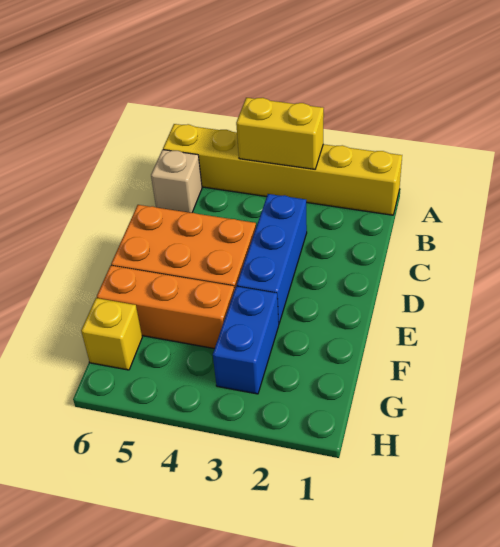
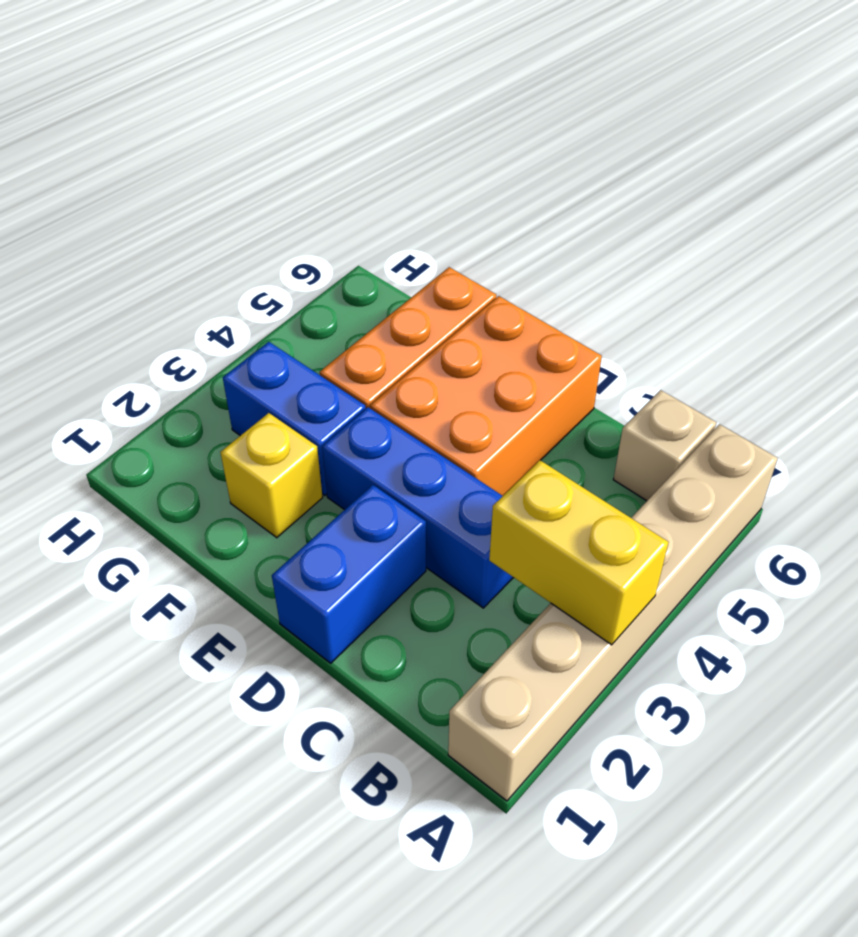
yellow 1x6 brick [163,124,402,215] -> tan 1x6 brick [448,424,778,801]
yellow 1x2 brick [236,98,324,169] -> yellow 1x2 brick turned to [489,460,668,645]
none -> blue 1x2 brick [272,485,426,663]
yellow 1x1 brick [81,298,142,370] -> yellow 1x1 brick moved to [220,413,323,538]

